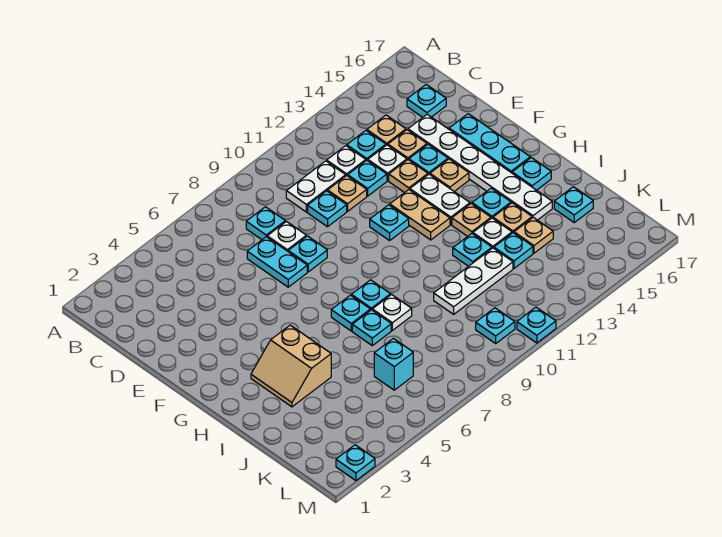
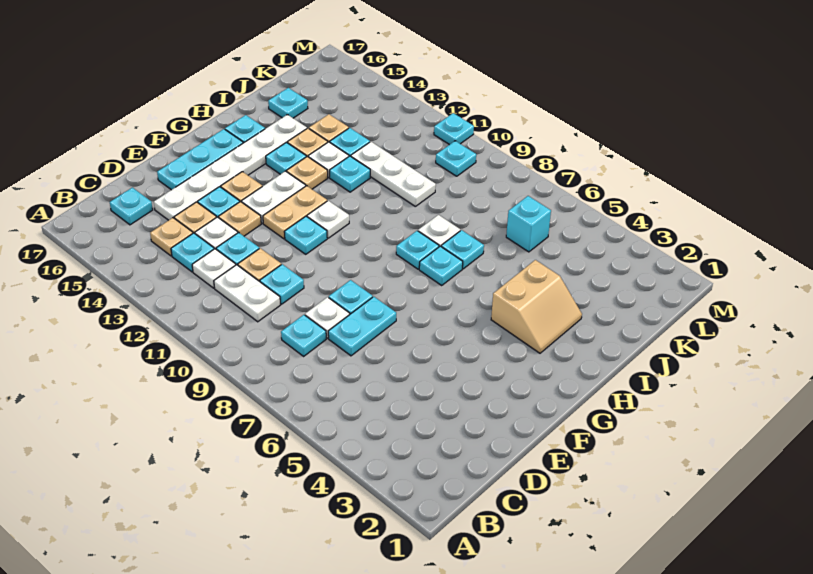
none -> white 1x1 plate [307,201,349,238]
cyan 1x1 plate [336,445,375,481] -> none

